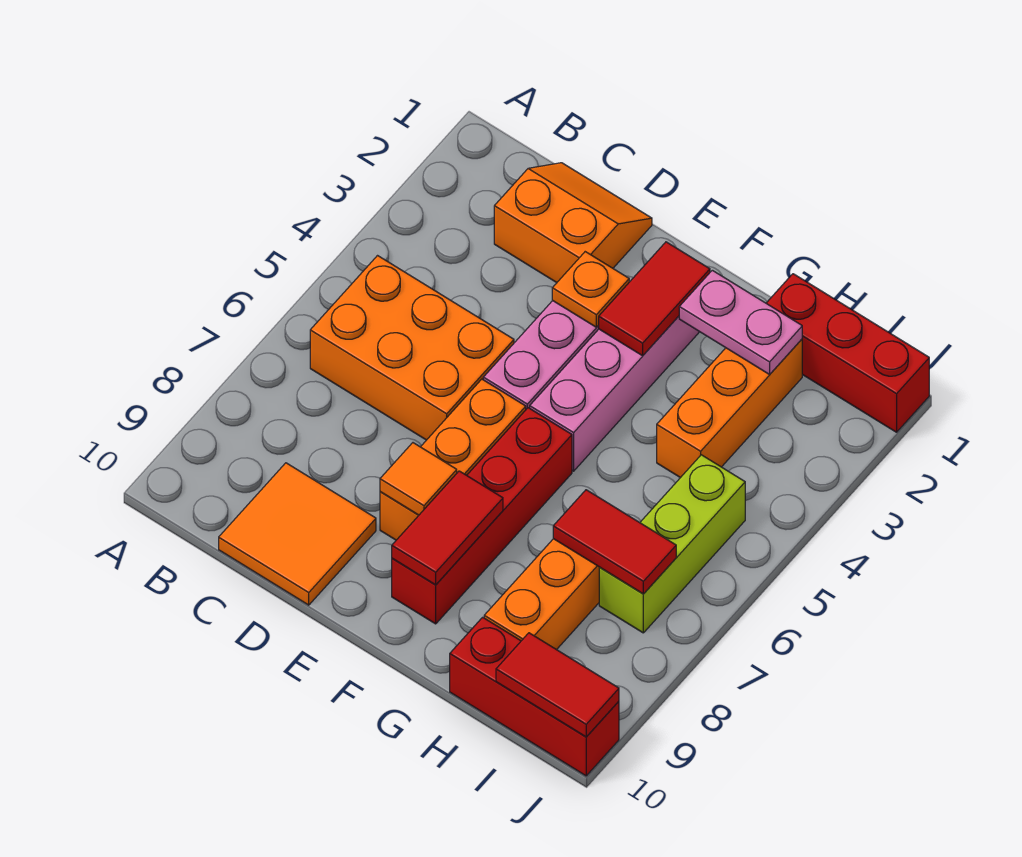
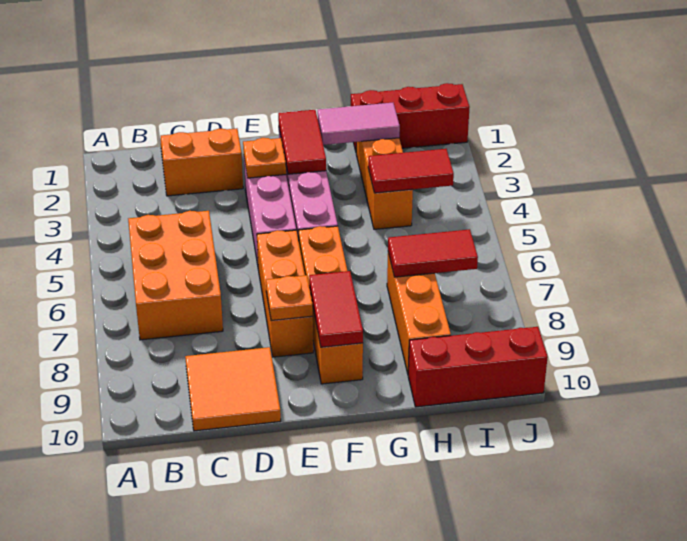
orange 2x3 brick [310,256,514,440] -> orange 2x3 brick turned to [128,211,223,340]
orange 1x1 tile [380,443,457,515] -> orange 1x1 plate [266,275,313,320]
red 1x4 brick [392,408,572,624] -> orange 1x4 brick [298,226,363,384]
pink 1x2 plate [679,270,802,374] -> pink 1x2 tile [317,103,400,145]
lime 1x3 brick [599,455,745,633] -> none
red 1x2 tile [496,633,619,737] -> red 1x2 tile moved to [368,149,454,193]

